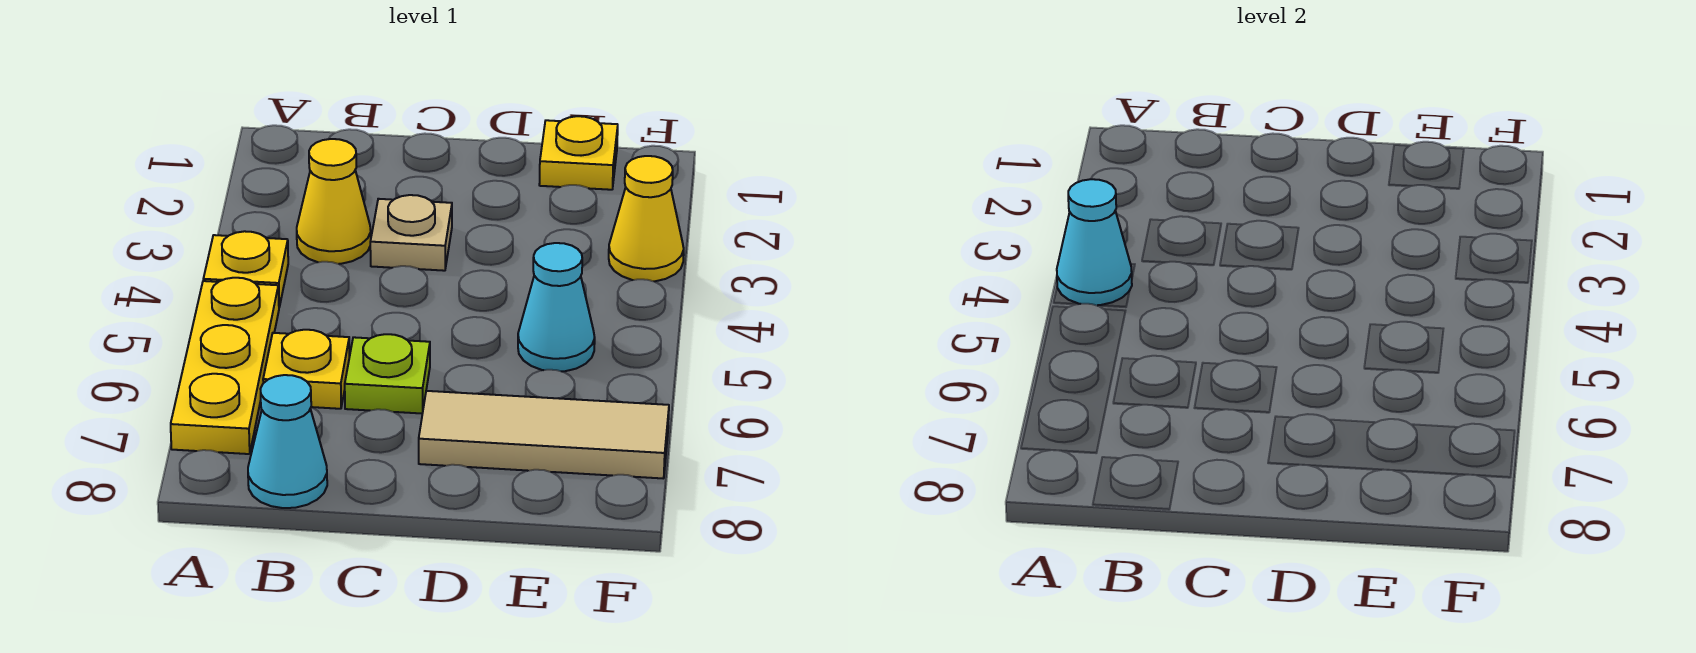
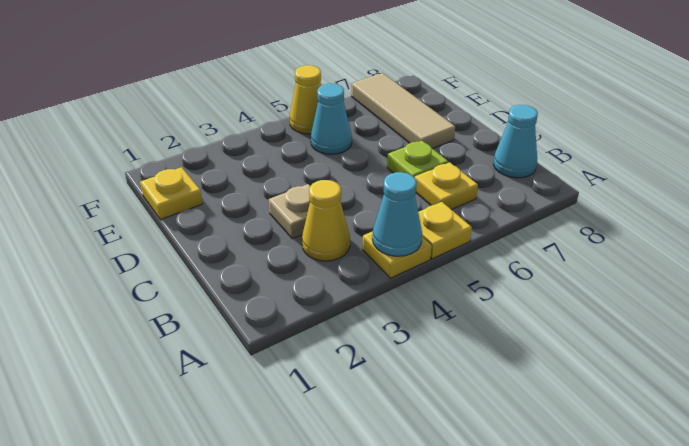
yellow 1x3 plate [171,278,279,454] -> yellow 1x1 plate [418,202,472,259]
yellow 1x1 cone [609,156,684,281] -> yellow 1x1 cone moved to [290,65,321,134]

